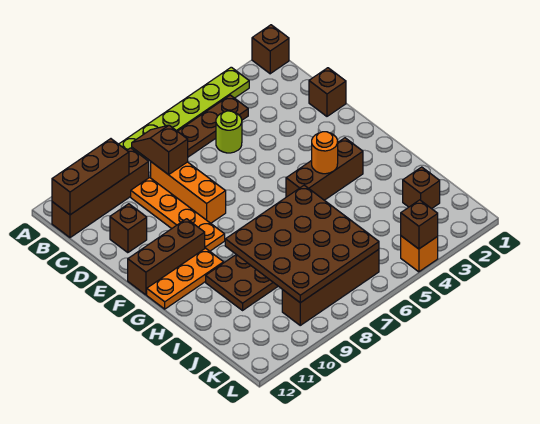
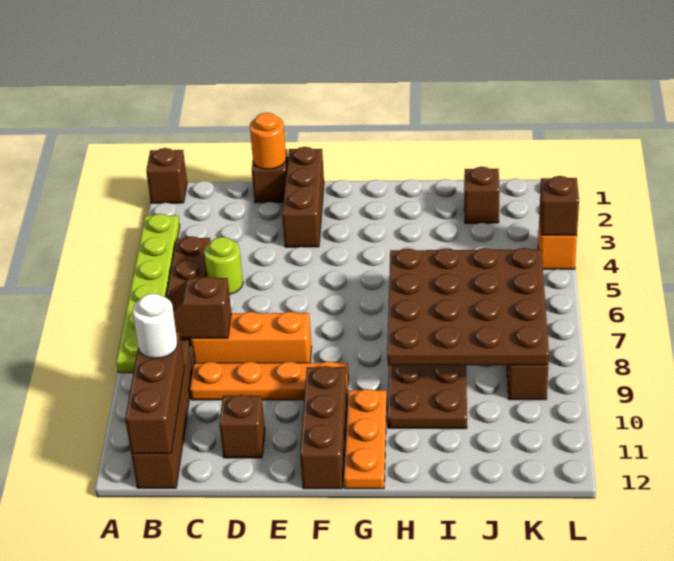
none -> white 1x1 round brick [133,294,178,358]
brown 1x3 brick [286,138,363,200] -> brown 1x3 brick moved to [282,147,324,247]
orange 1x1 round brick [312,132,338,174] -> orange 1x1 round brick moved to [250,113,286,169]

